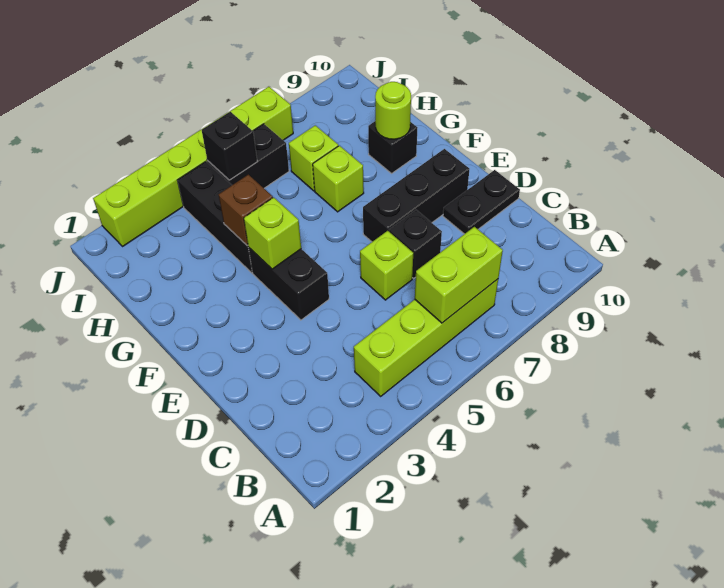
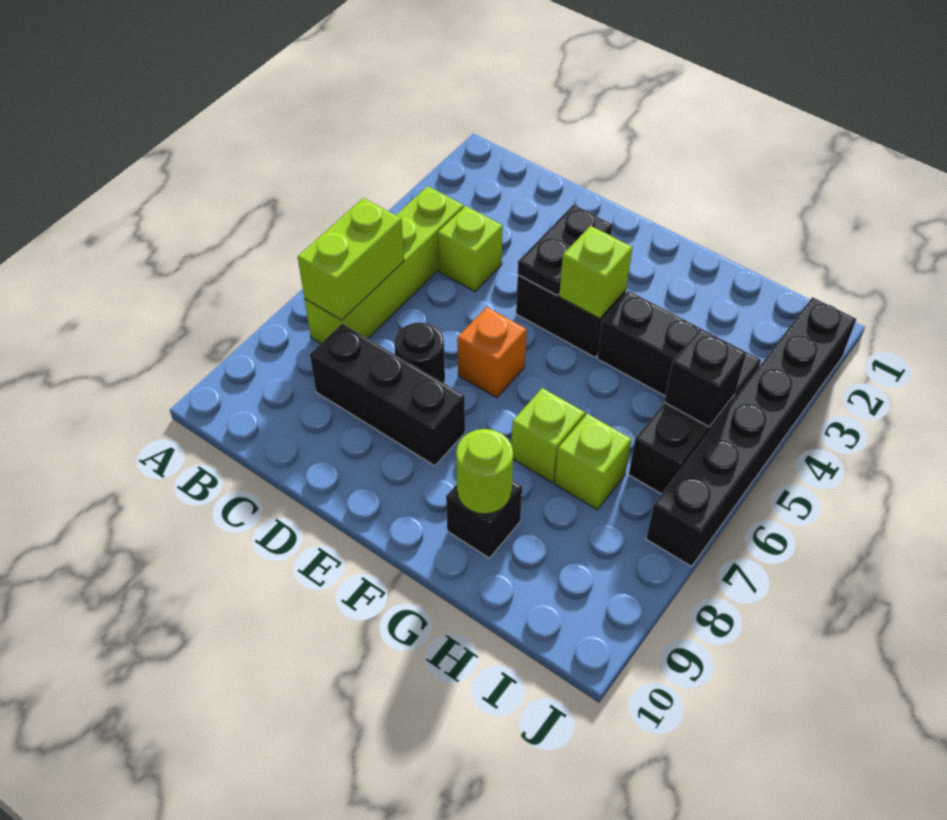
lime 1x1 brick [360,231,413,300] -> lime 1x1 brick moved to [438,206,503,291]
black 1x1 brick [389,210,442,278] -> black 1x1 round brick [394,322,445,383]
black 1x2 plate [443,170,520,234] -> black 1x2 plate moved to [518,205,612,296]
none -> orange 1x1 brick [457,307,527,398]
black 1x3 brick [363,149,469,242] -> black 1x3 brick turned to [310,324,465,466]
brown 1x1 brick [219,175,273,246] -> none
lime 1x6 brick [93,87,293,246] -> black 1x6 brick [646,297,856,566]

